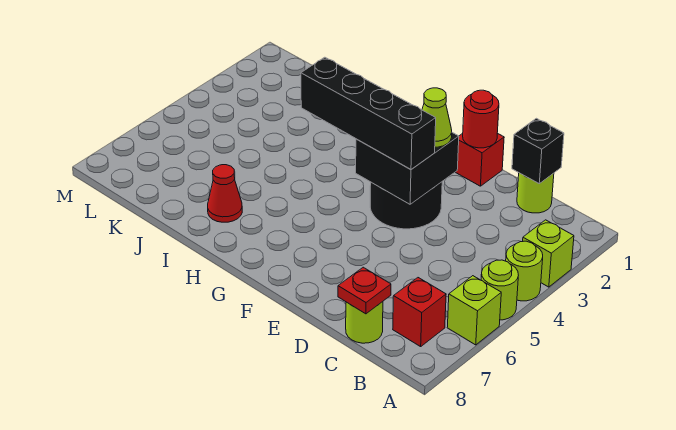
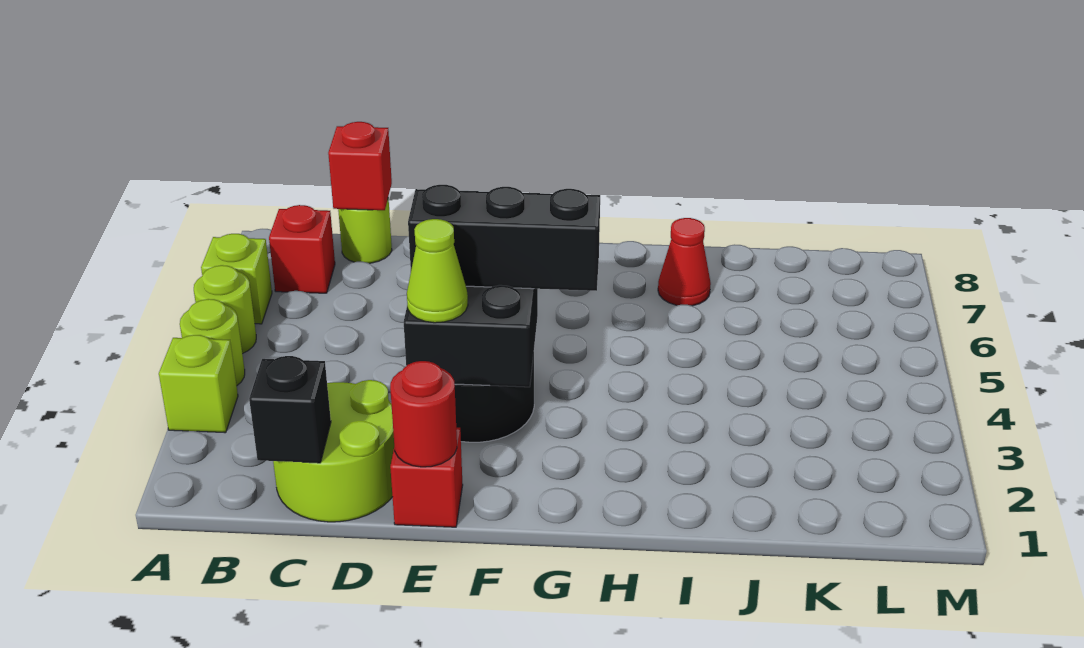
lime 1x1 round brick [517,173,554,213] -> lime 2x2 round brick [273,380,394,522]
red 1x1 plate [338,267,391,314] -> red 1x1 brick [328,122,392,210]
black 1x4 brick [301,57,436,170] -> black 1x3 brick [408,185,600,291]

